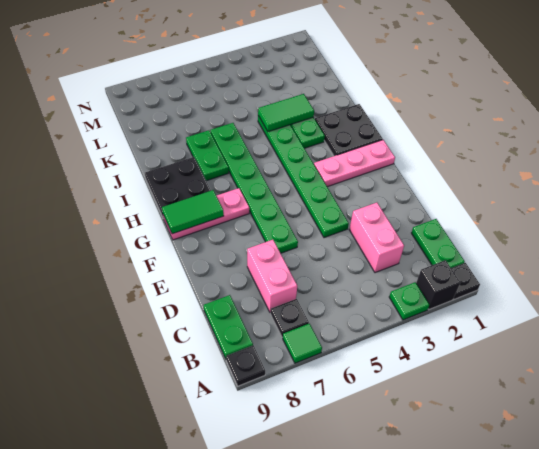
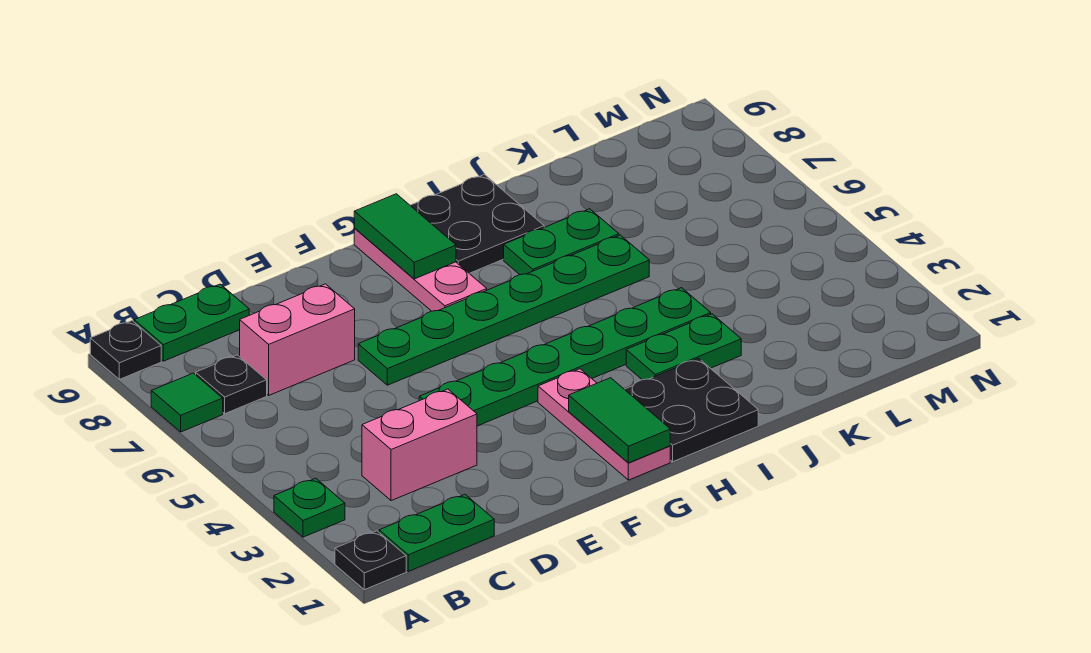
black 1x1 brick [416,260,460,309] -> none
green 1x2 tile [258,94,314,132] -> green 1x2 tile moved to [569,378,670,463]

